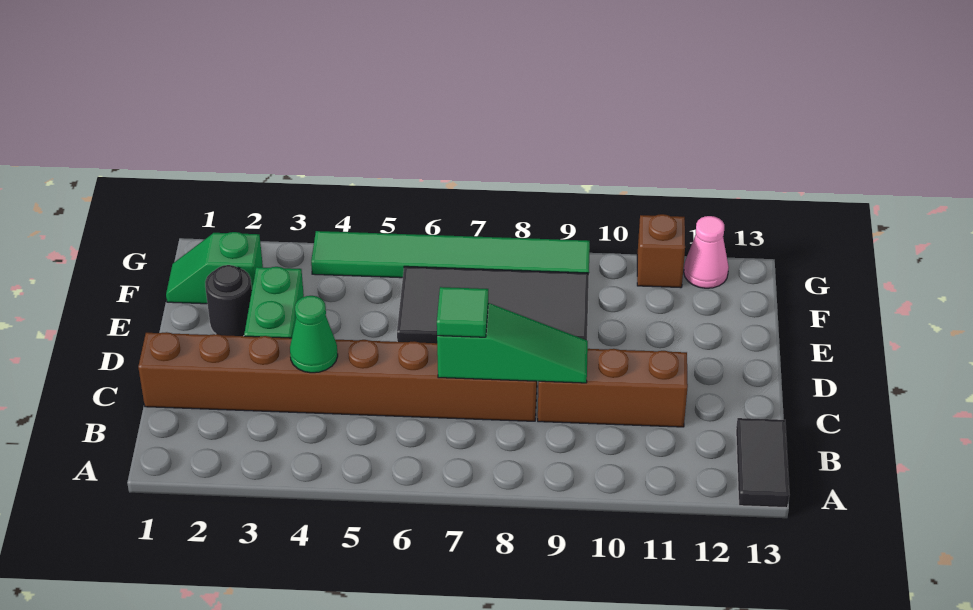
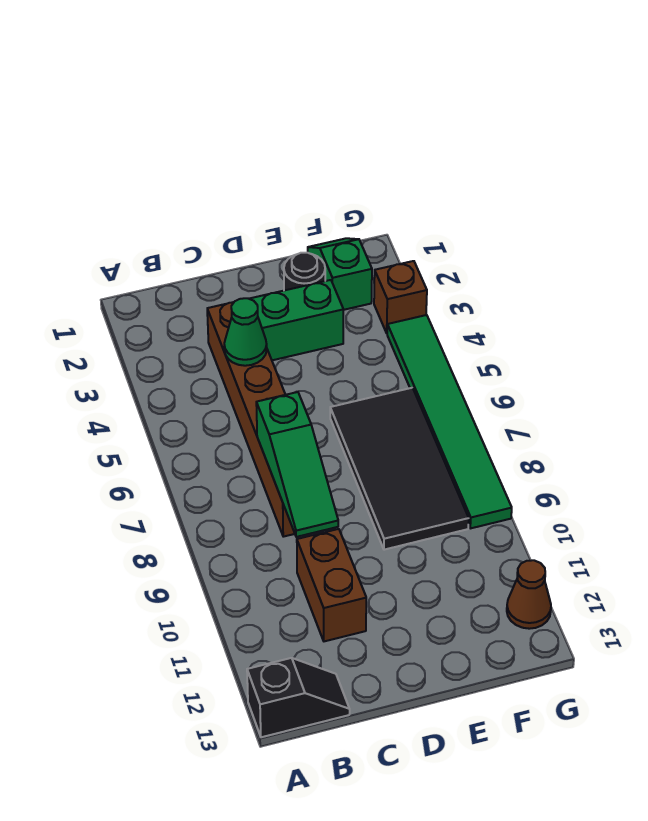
black 1x2 tile [736,418,789,508] -> black 1x2 slope [247,658,350,737]
brown 1x8 brick [138,332,537,421] -> brown 1x6 brick [207,302,295,537]
green 1x1 tile [437,287,488,337] -> none
brown 1x3 brick [538,349,688,427] -> brown 1x2 brick [297,529,366,641]
brown 1x1 brick [637,214,685,288] -> brown 1x1 brick moved to [374,261,427,333]
pink 1x1 cone [684,216,729,288] -> brown 1x1 cone [507,560,551,629]

